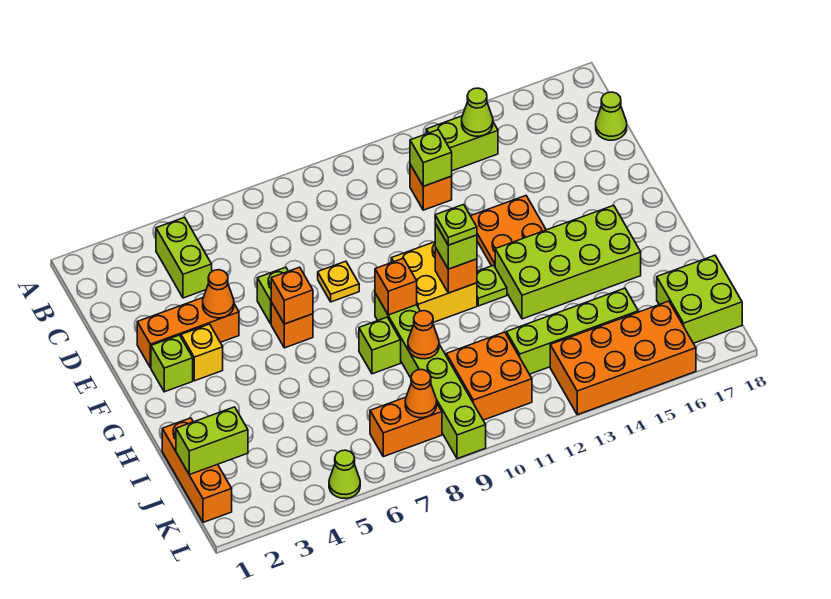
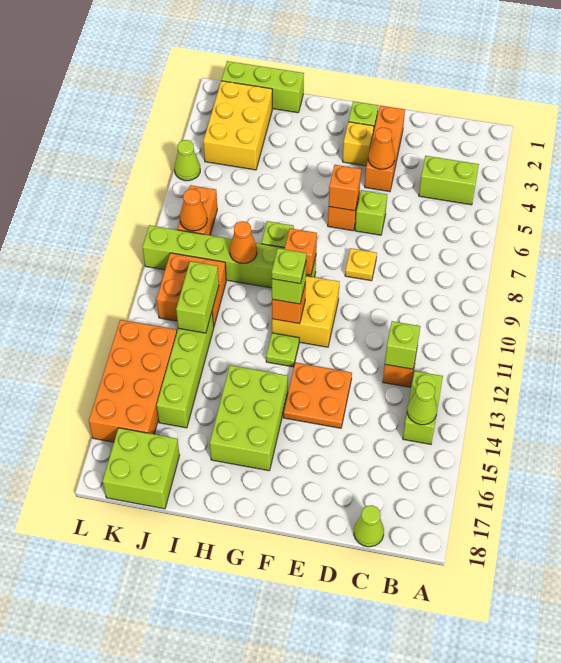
lime 2x4 brick [495,205,641,319] -> lime 2x3 brick [210,365,288,471]
orange 1x3 brick [162,418,232,522] -> lime 1x3 brick [221,61,304,113]
lime 1x2 brick [176,407,248,475] -> lime 1x2 brick moved to [176,261,219,333]
none -> yellow 2x3 brick [203,81,272,170]

